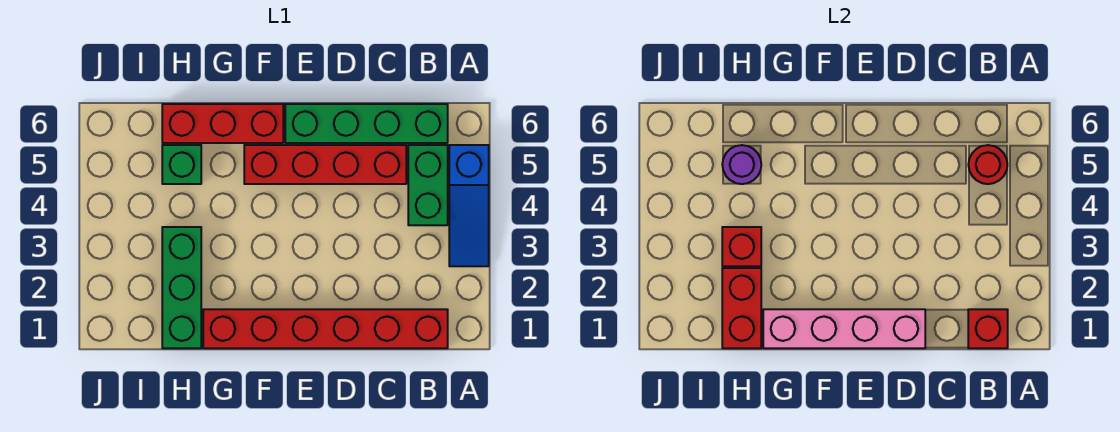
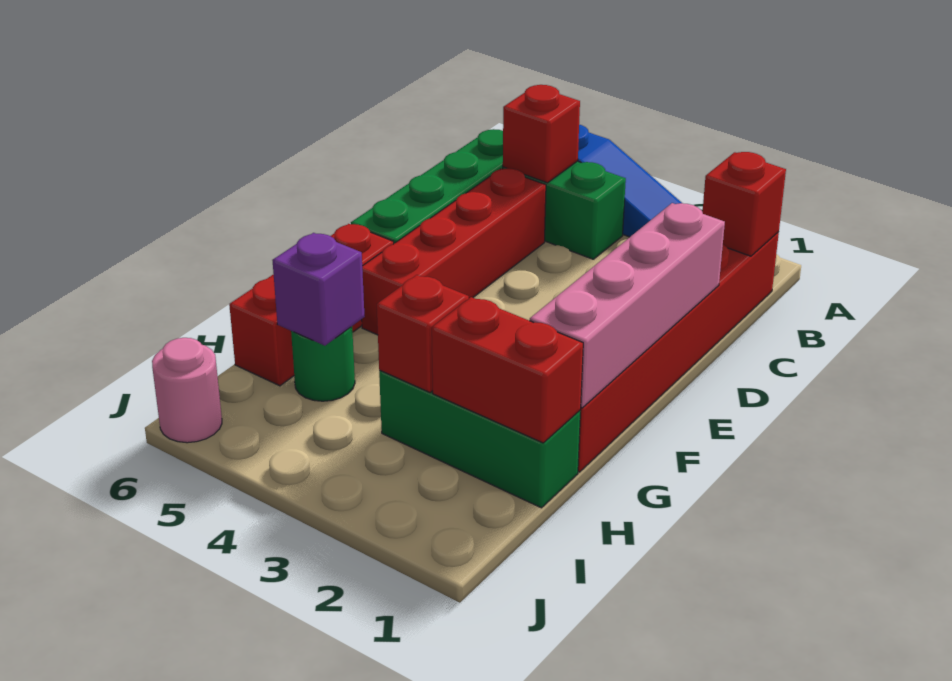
red 1x1 round brick [968,145,1007,184] -> red 1x1 brick [503,85,580,183]
green 1x1 brick [162,145,201,184] -> green 1x1 round brick [291,327,355,401]
purple 1x1 round brick [722,145,761,184] -> purple 1x1 brick [272,233,365,346]
none -> pink 1x1 round brick [152,338,222,443]

